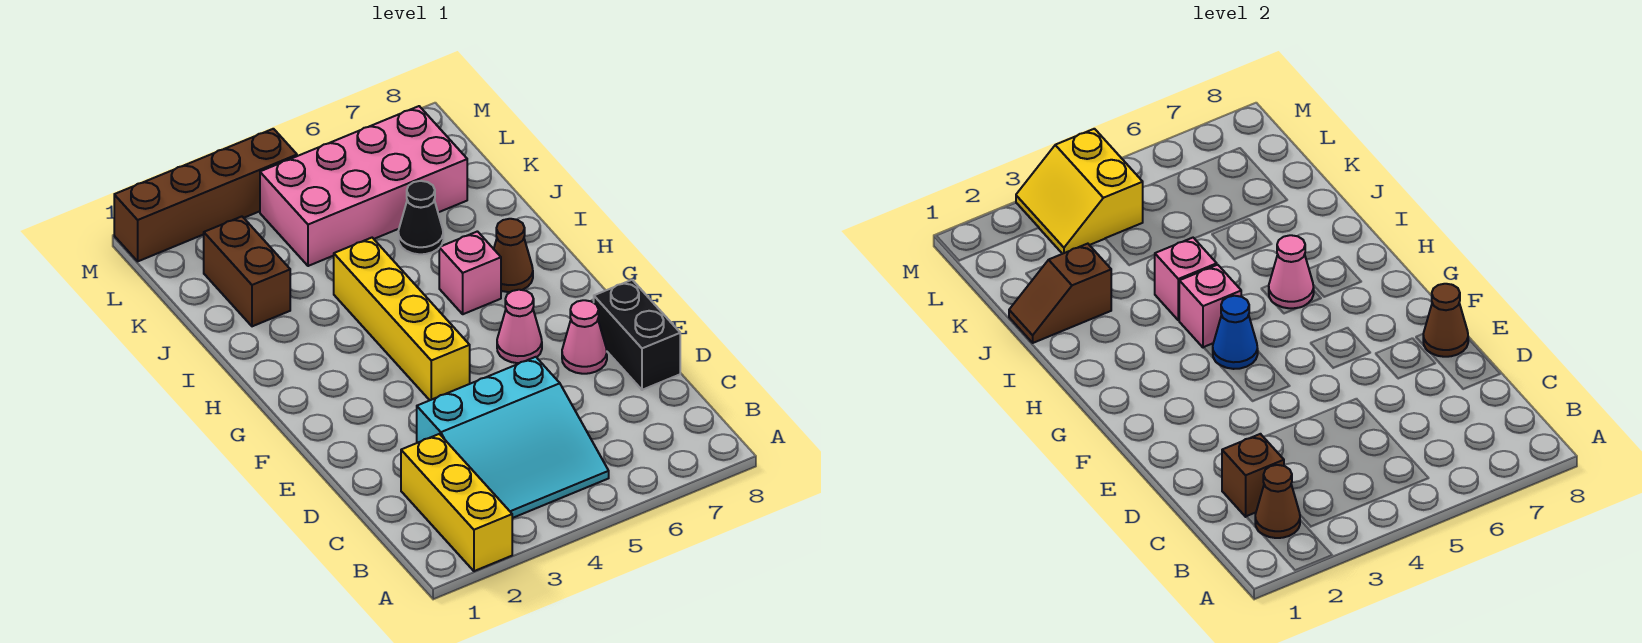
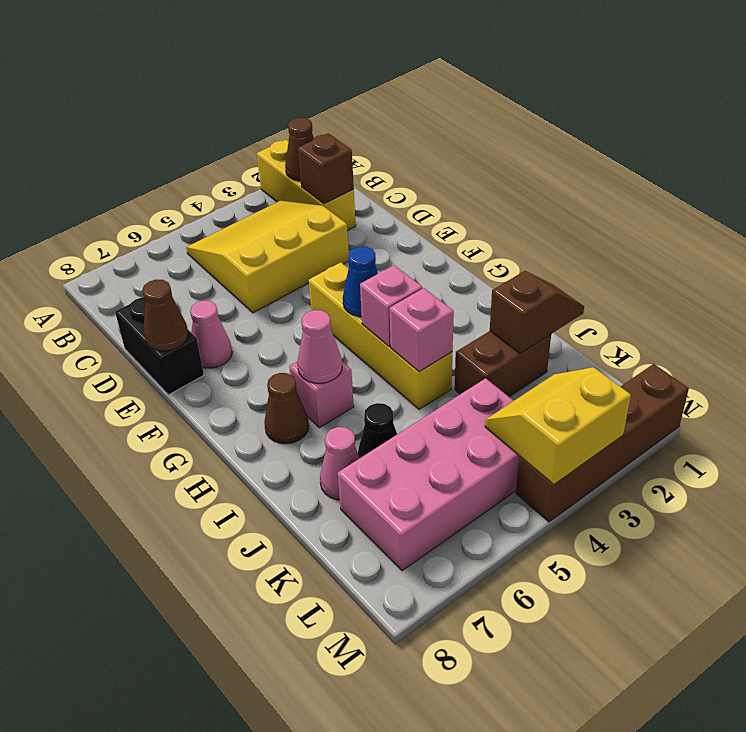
cyan 3x3 slope [417,357,609,518] -> yellow 3x3 slope [186,201,349,313]
pink 1x1 cone [497,290,542,363] -> pink 1x1 cone moved to [320,427,360,500]
brown 1x2 brick [204,217,290,326] -> brown 1x2 brick turned to [455,331,551,397]
yellow 2x2 slope [1016,129,1143,254] -> yellow 2x2 slope turned to [485,367,631,484]

